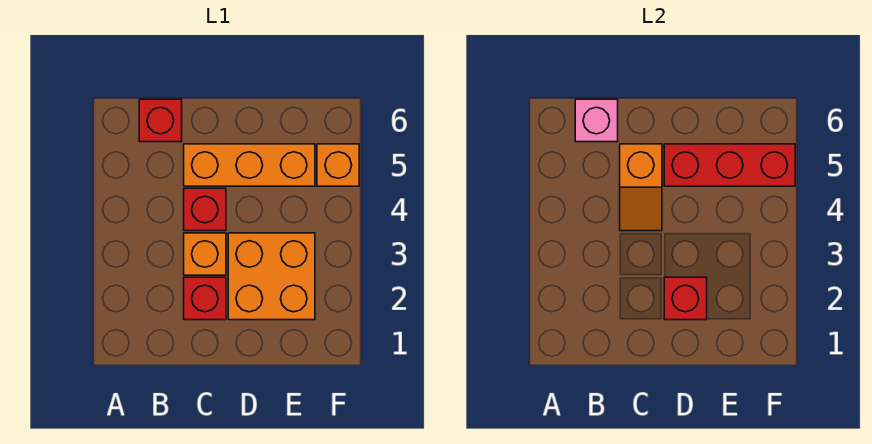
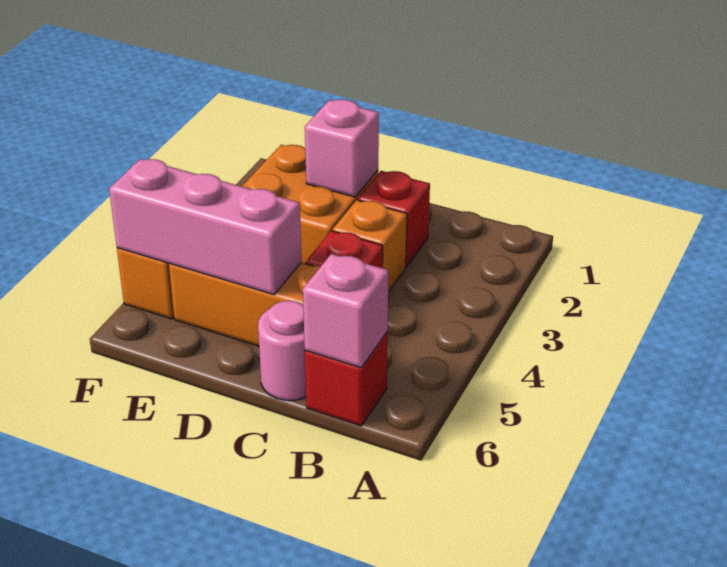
orange 1x2 slope [620,144,662,231] -> none
none -> pink 1x1 round brick [258,301,306,400]
red 1x1 brick [664,277,707,320] -> pink 1x1 brick [305,99,379,197]
red 1x3 brick [664,144,795,186] -> pink 1x3 brick [109,159,302,295]

